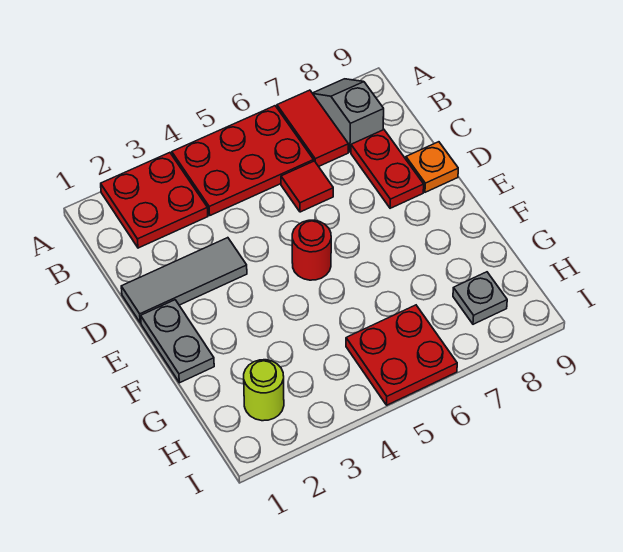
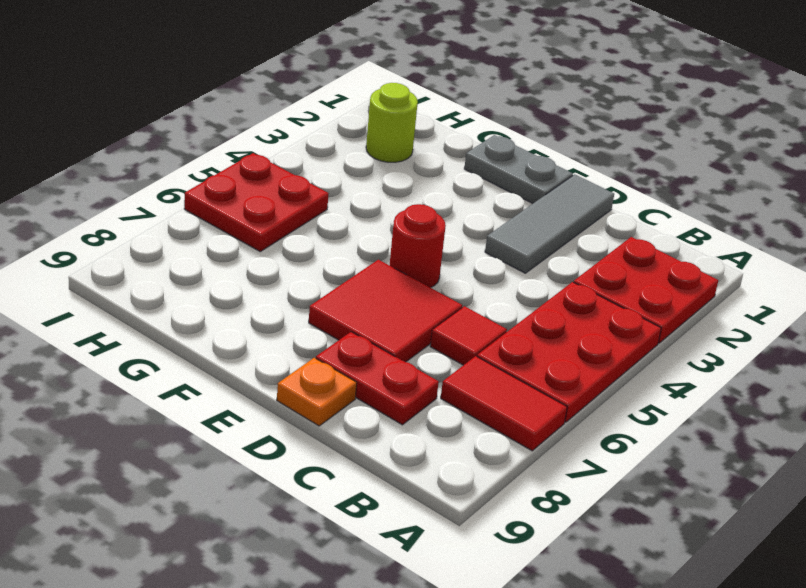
grey 1x2 slope [313,79,384,152] -> none
none -> red 2x2 tile [309,260,462,362]
grey 1x1 plate [453,272,507,324] -> none

